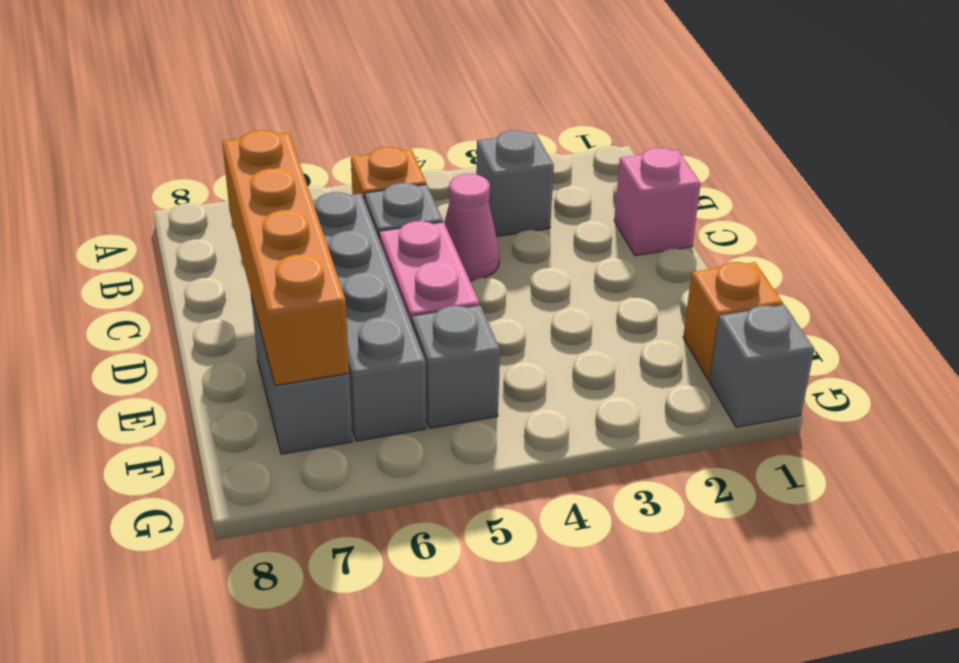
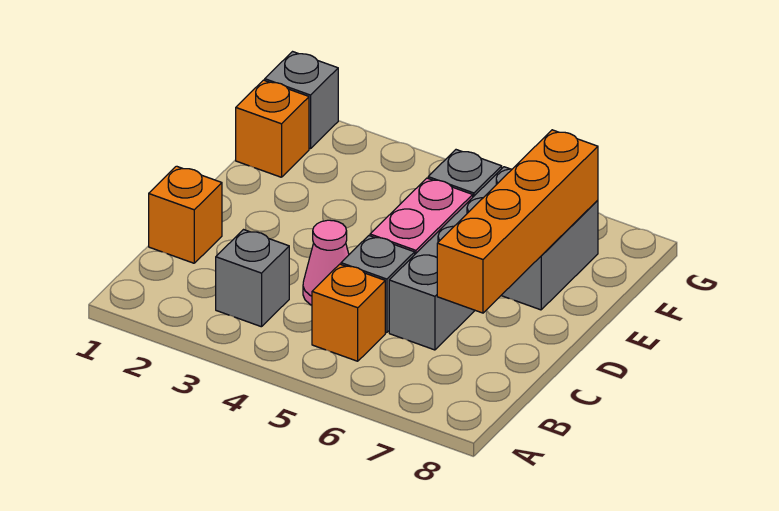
pink 1x1 brick [614,148,701,256] -> orange 1x1 brick [149,166,222,263]

